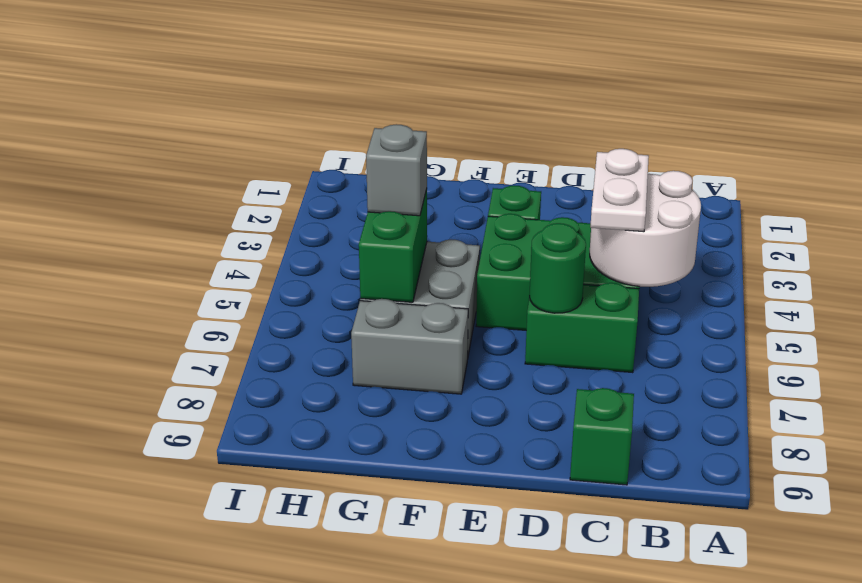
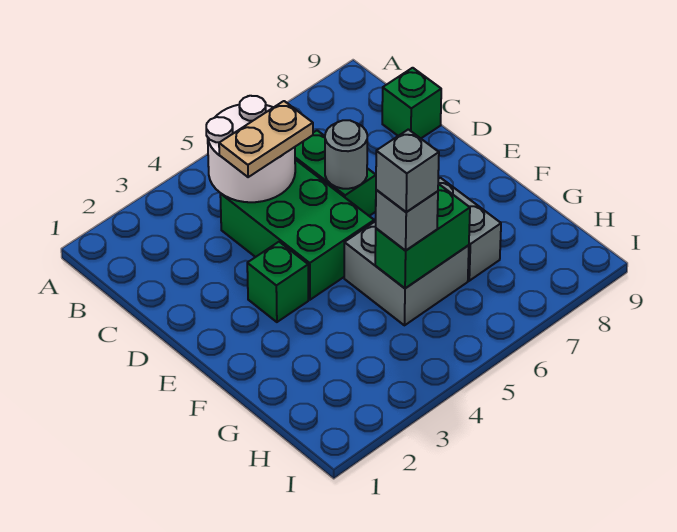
white 1x2 plate [590,149,649,232] -> tan 1x2 plate [219,101,313,177]
green 1x1 round brick [529,223,586,313] -> grey 1x1 round brick [325,120,367,189]
none -> grey 1x1 brick [376,129,439,212]

